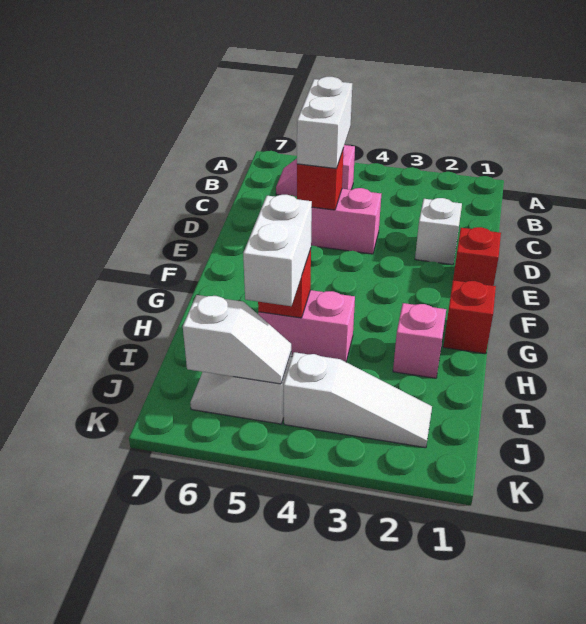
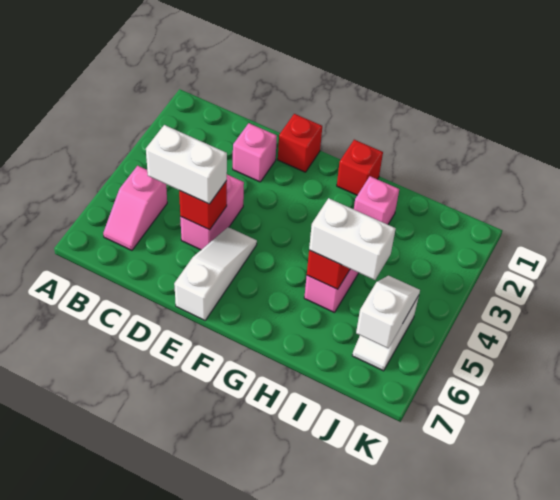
white 1x1 brick [415,198,462,265] -> pink 1x1 brick [233,123,277,182]
white 1x3 slope [284,352,432,448] -> white 1x3 slope moved to [174,227,257,320]

